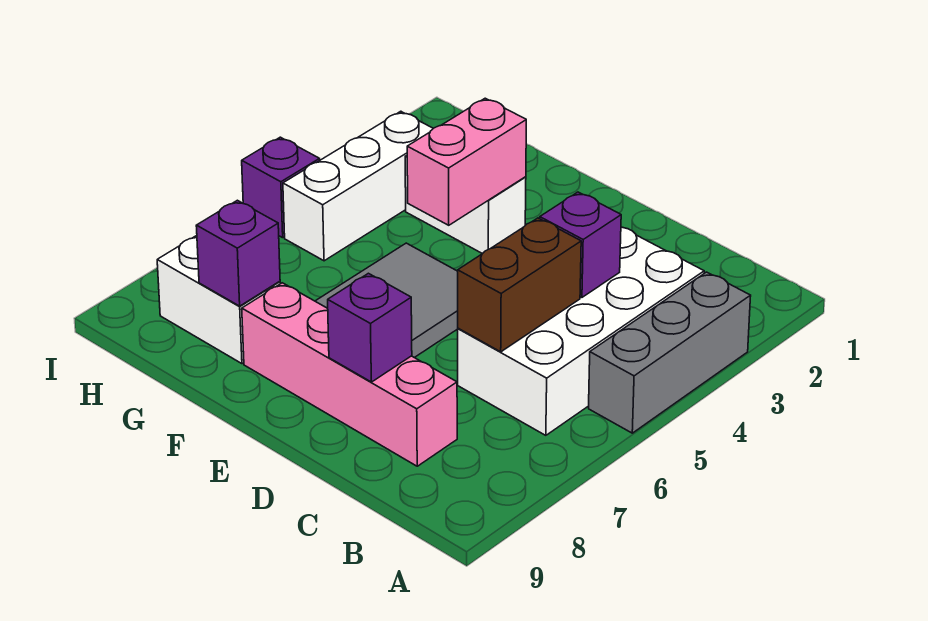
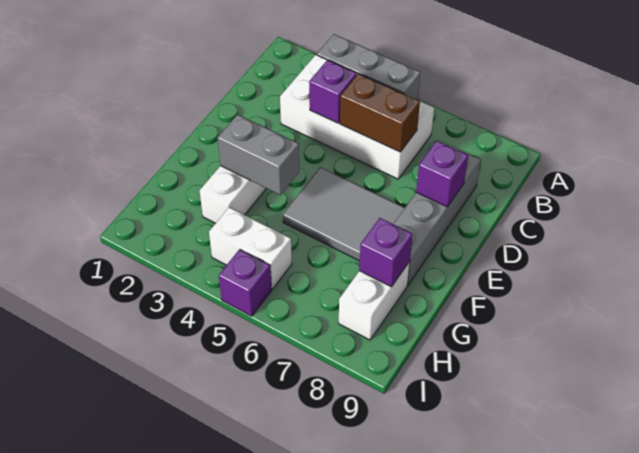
pink 1x4 brick [242,283,457,466] -> grey 1x4 brick [394,145,481,285]
pink 1x2 brick [407,98,526,225] -> grey 1x2 brick [218,114,299,195]
white 1x3 brick [283,111,433,261] -> white 1x2 brick [209,207,292,289]

